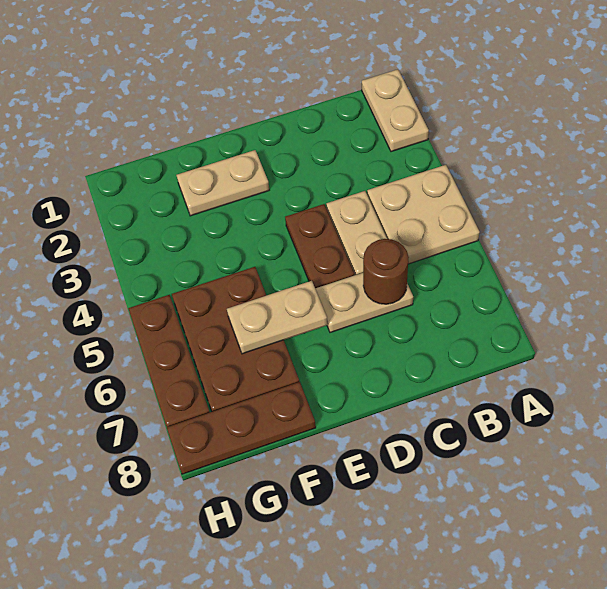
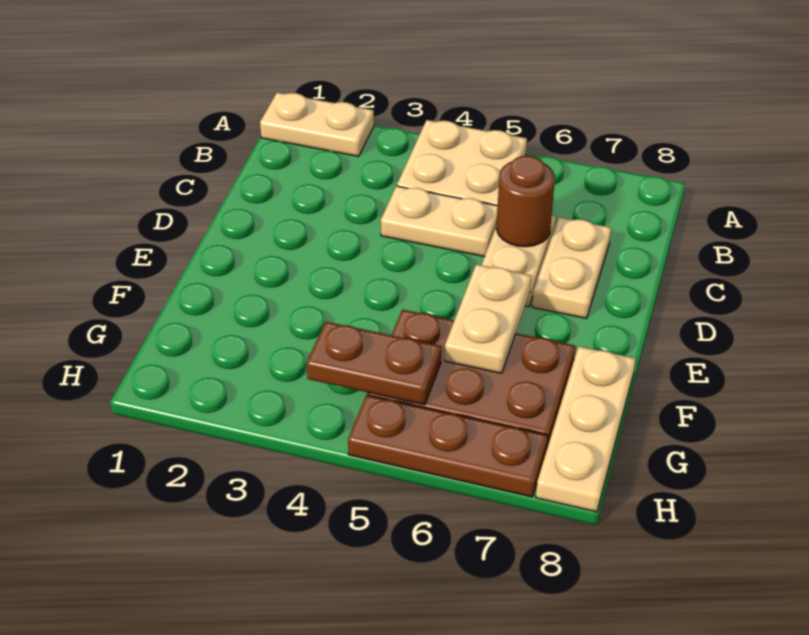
brown 1x2 plate [285,204,354,288] -> brown 1x2 plate moved to [307,322,441,405]
tan 1x2 plate [176,150,269,216] -> tan 1x2 plate moved to [532,217,611,318]
brown 1x3 plate [167,382,316,474] -> tan 1x3 plate [536,346,636,512]

